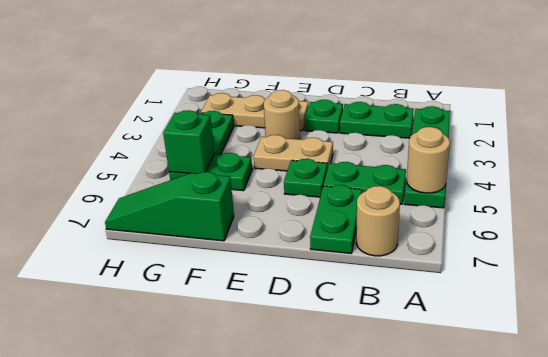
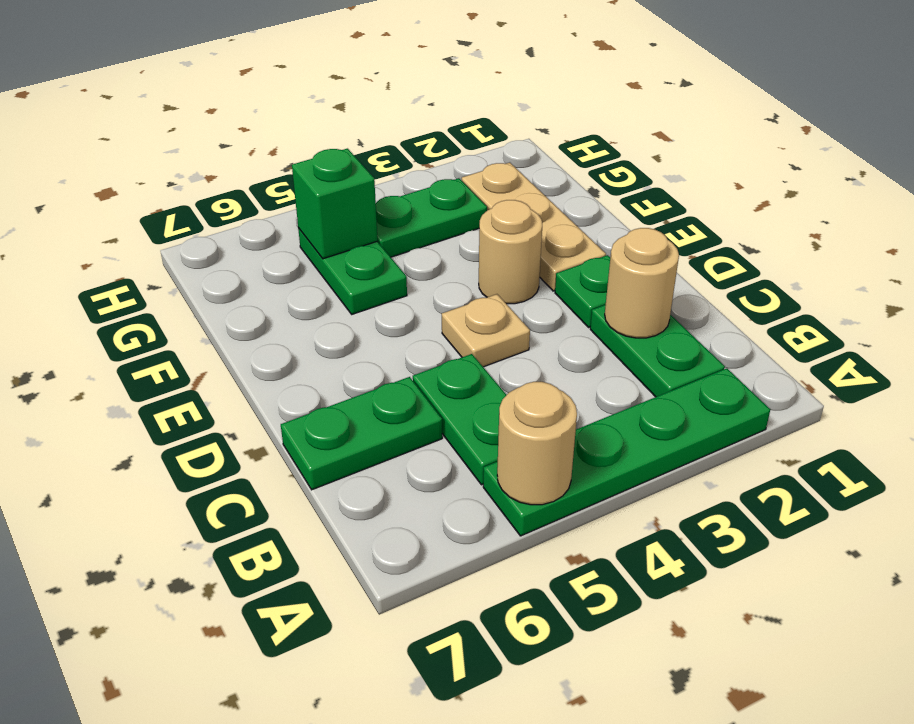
tan 1x1 round brick [356,186,400,256] -> tan 1x1 round brick moved to [605,228,679,338]
tan 1x2 plate [254,135,333,171] -> tan 1x1 plate [442,294,530,367]
green 1x1 plate [284,159,327,197] -> none
green 1x3 slope [105,172,234,241] -> none

